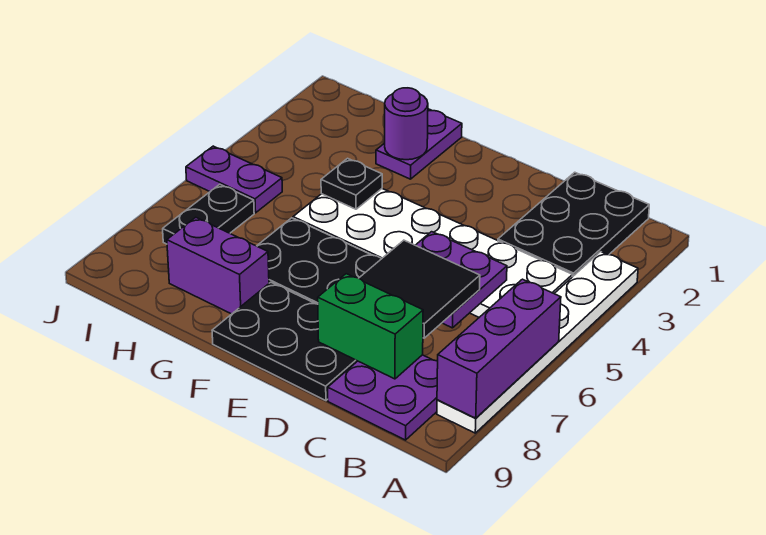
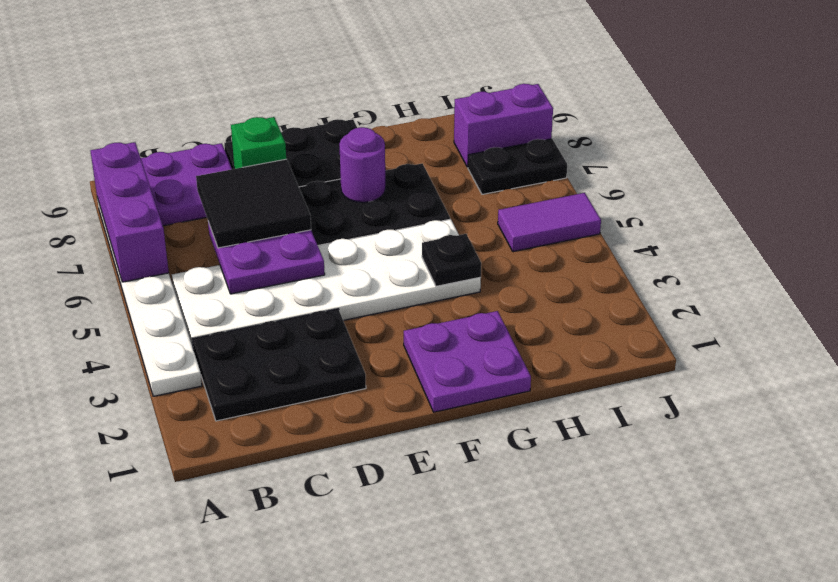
black 2x3 plate [498,172,649,277] -> black 2x3 plate turned to [193,309,366,421]
green 1x2 brick [318,274,423,379] -> green 1x1 brick [231,117,286,169]
purple 1x2 plate [376,109,462,179] -> purple 2x2 plate [404,311,531,412]
purple 1x1 round brick [385,88,428,160] -> purple 1x1 round brick moved to [339,127,386,202]
purple 1x2 brick [167,217,269,314] -> purple 1x2 brick moved to [454,84,553,167]
purple 1x2 plate [186,146,282,213] -> purple 1x2 tile [498,193,601,252]
black 1x2 plate [163,184,254,244] -> black 1x2 plate turned to [468,139,567,194]

